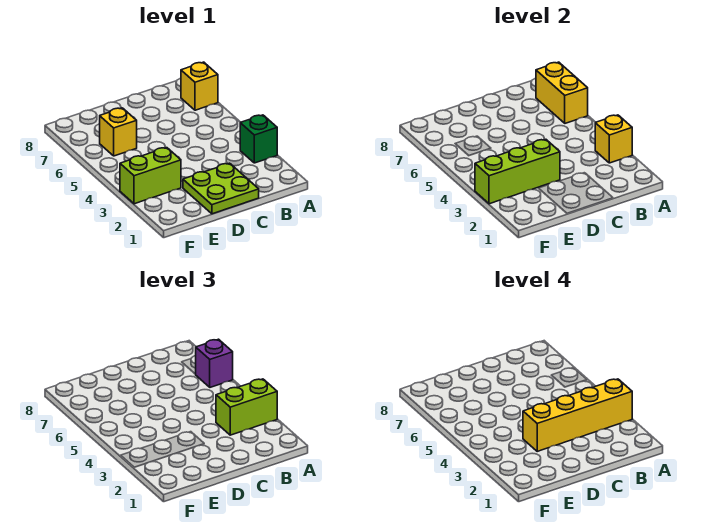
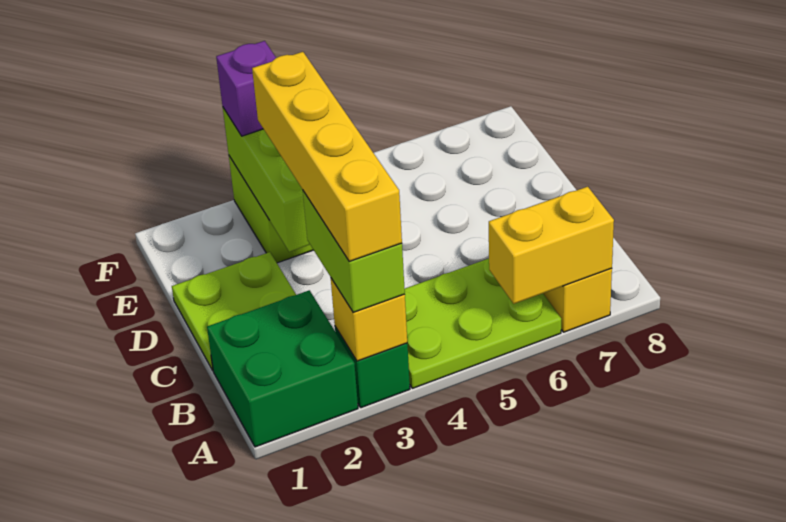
none -> green 2x2 brick [207,290,358,447]
none -> lime 2x3 plate [405,259,561,388]
purple 1x1 brick [196,339,233,387] -> purple 1x1 brick moved to [216,41,276,136]
yellow 1x1 brick [100,108,137,156] -> none

